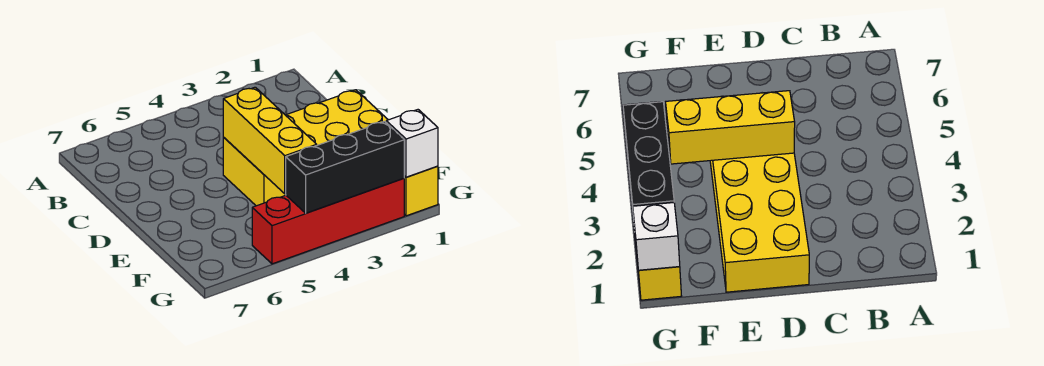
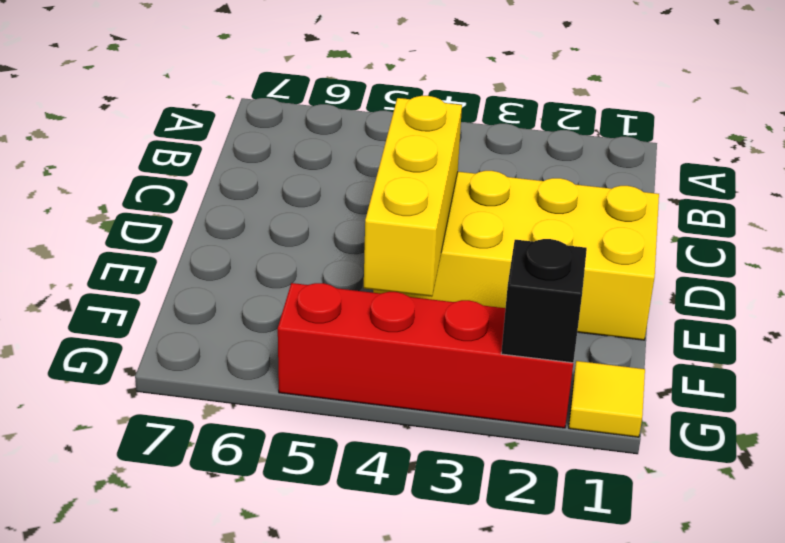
yellow 1x1 brick [404,166,438,216] -> yellow 1x1 tile [569,361,645,437]
white 1x1 brick [386,110,438,177] -> none
black 1x3 brick [286,121,404,213] -> black 1x1 brick [501,239,587,363]

